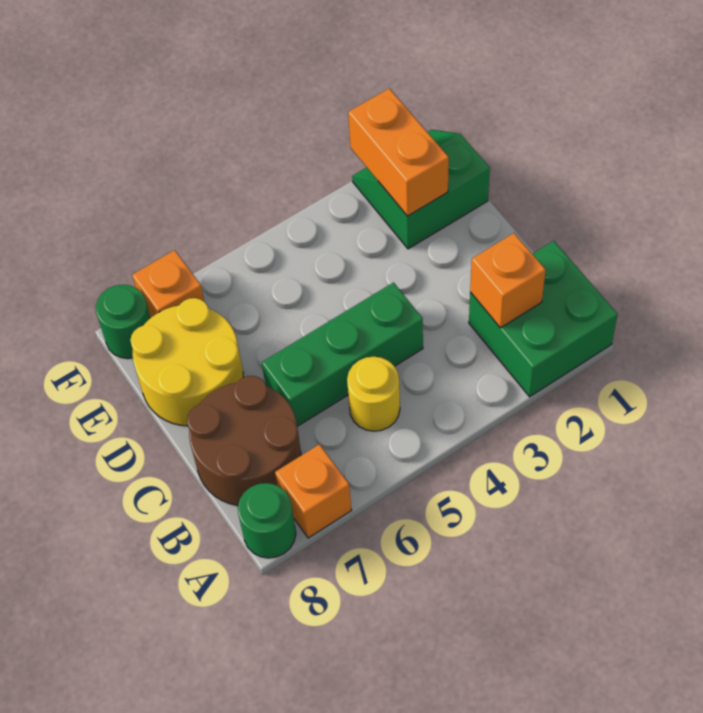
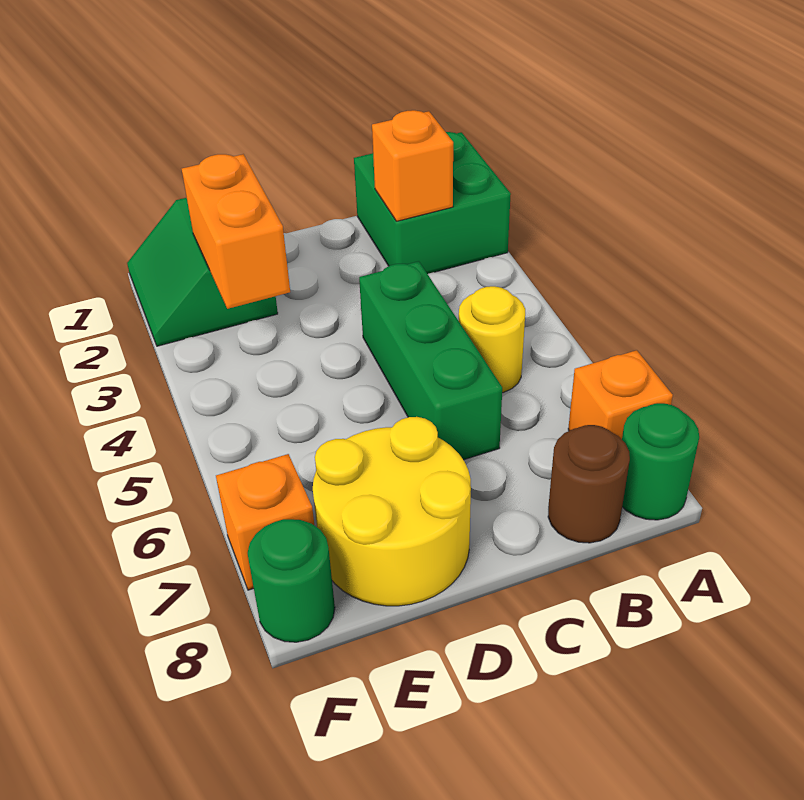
brown 2x2 round brick [187,376,301,506] -> brown 1x1 round brick [548,425,630,543]
orange 1x2 brick [348,88,449,216] -> orange 1x2 brick turned to [182,154,290,309]

